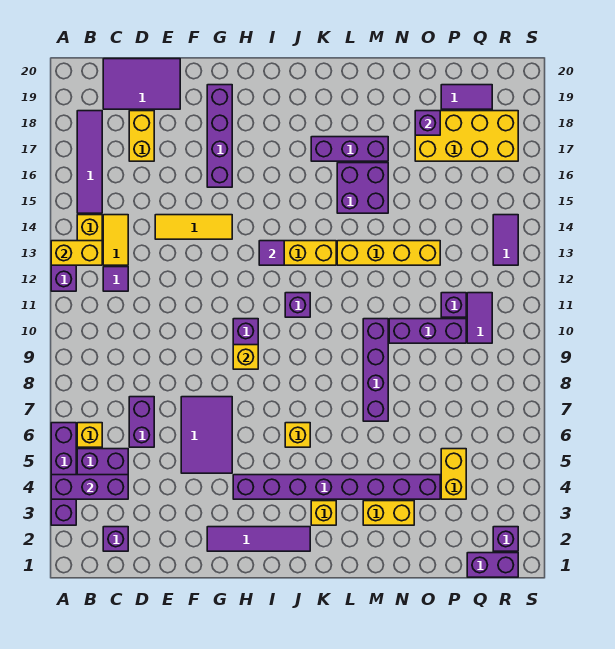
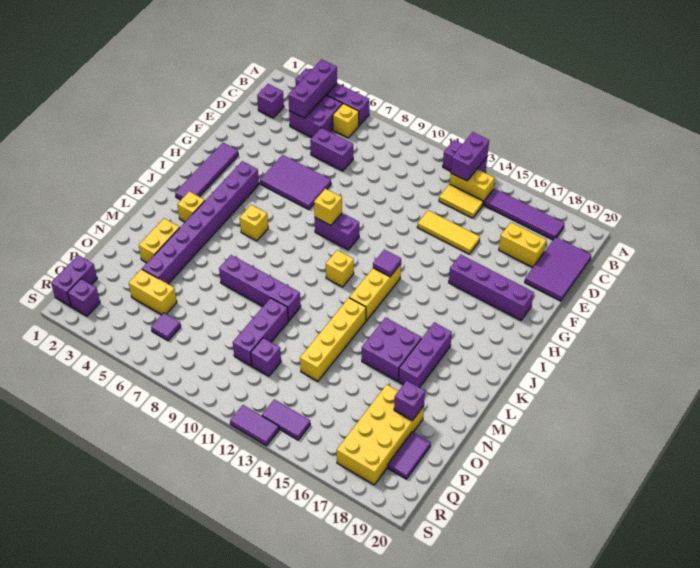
yellow 1x2 brick [51,241,102,265] -> purple 1x2 brick [451,132,489,181]
purple 1x1 tile [103,267,128,291] -> purple 1x1 tile moved to [151,313,181,341]
yellow 1x3 tile [155,215,232,239] -> yellow 1x3 tile turned to [417,210,480,254]
purple 1x1 brick [285,293,310,317] -> yellow 1x1 brick [326,250,354,287]
purple 1x2 tile [467,293,492,343] -> purple 1x2 tile moved to [230,405,279,446]

